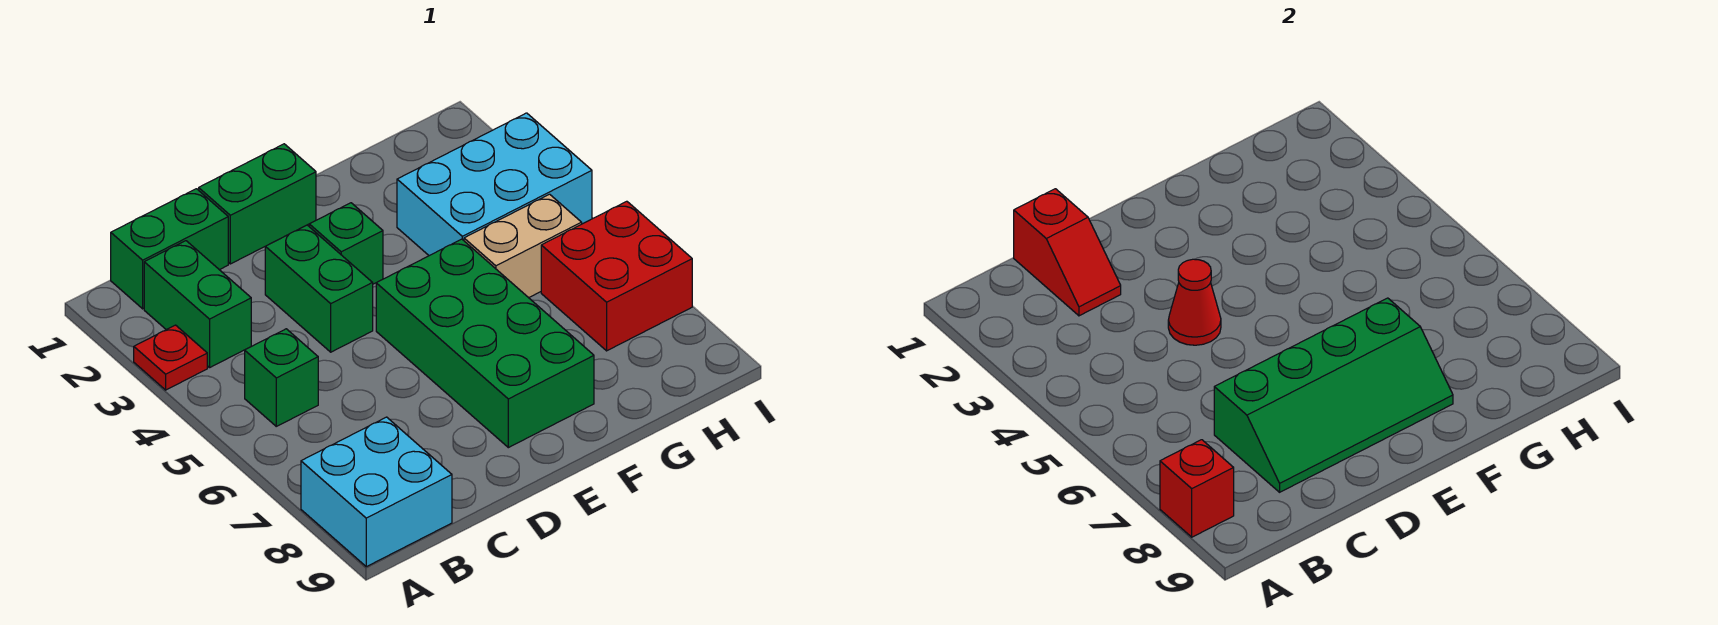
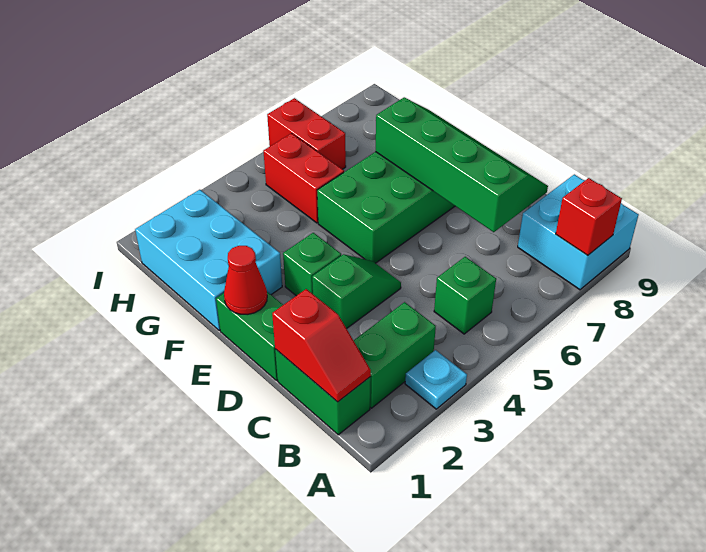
red 1x1 plate [134,325,207,390] -> cyan 1x1 plate [405,350,467,409]
red 1x2 slope [1014,189,1121,316] -> red 1x2 slope turned to [272,289,371,402]
green 1x2 brick [265,225,373,352] -> green 1x2 slope [312,254,401,329]
red 1x1 cone [1168,259,1221,345] -> red 1x1 cone moved to [224,246,267,315]
cyan 2x3 brick [397,113,592,256] -> cyan 2x3 brick moved to [135,190,282,331]
tan 1x2 brick [464,194,582,298] -> red 1x2 brick [263,133,344,223]
red 2x2 brick [541,201,692,351] -> red 1x2 brick [267,98,346,169]

